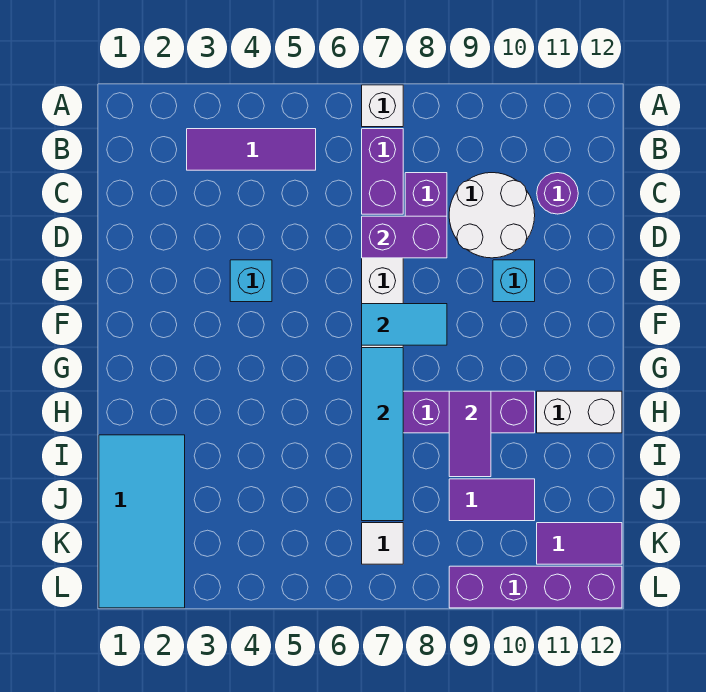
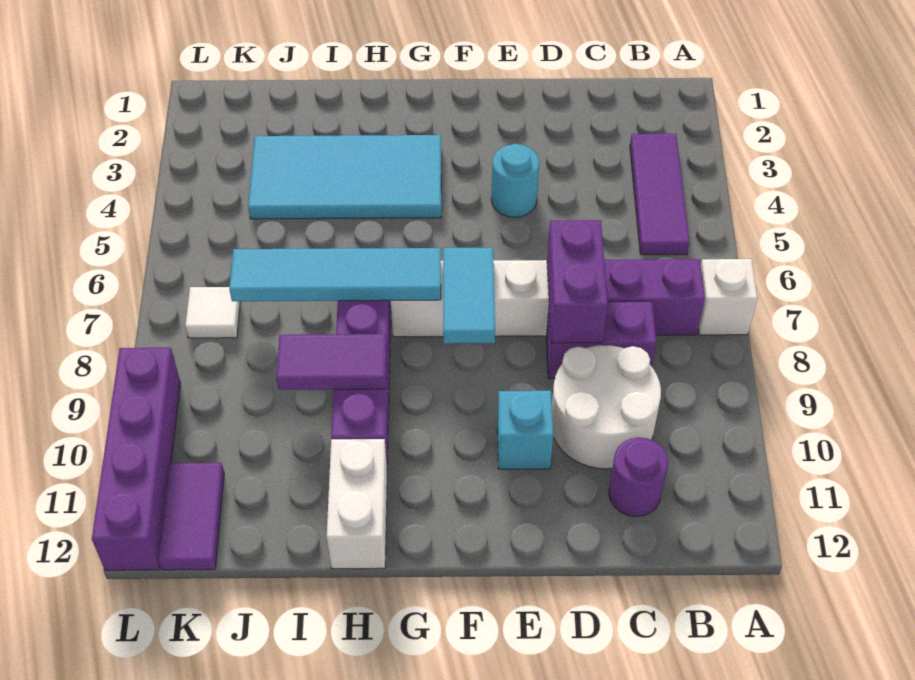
cyan 1x1 brick [230,260,272,302] -> cyan 1x1 round brick [491,144,539,217]
cyan 2x4 tile [99,435,185,608] -> cyan 2x4 tile moved to [248,135,441,219]
purple 1x2 tile [449,479,535,521] -> none

